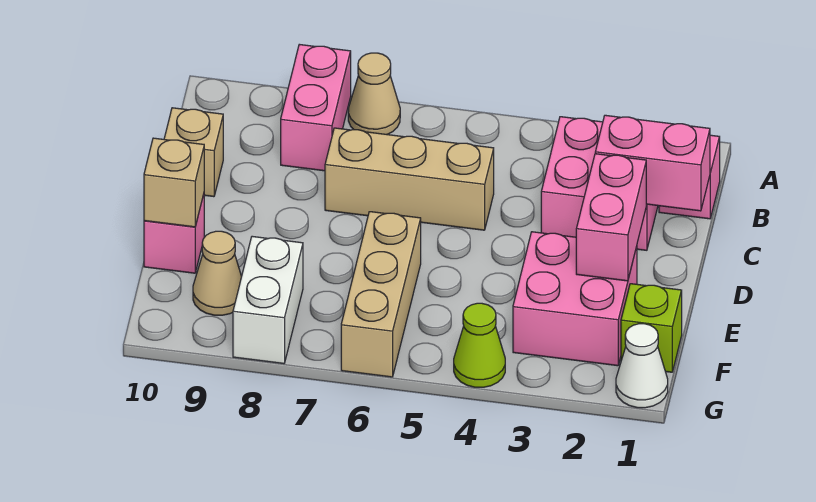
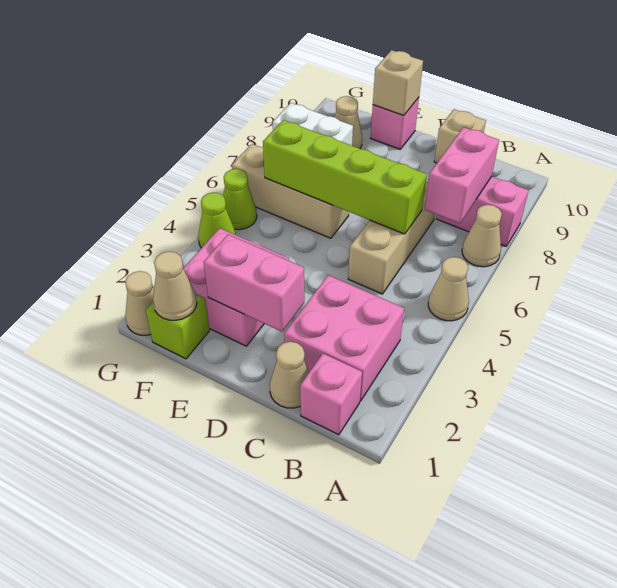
none -> tan 1x1 cone [428,257,469,321]
none -> tan 1x1 cone [270,342,309,408]
pink 1x2 brick [595,115,710,211] -> pink 1x2 brick moved to [425,127,499,223]
none -> lime 1x4 brick [263,120,427,234]
none -> tan 1x1 cone [153,251,197,320]
white 1x1 cone [616,324,668,408] -> tan 1x1 cone [125,271,154,335]
none -> lime 1x1 cone [223,169,257,230]

